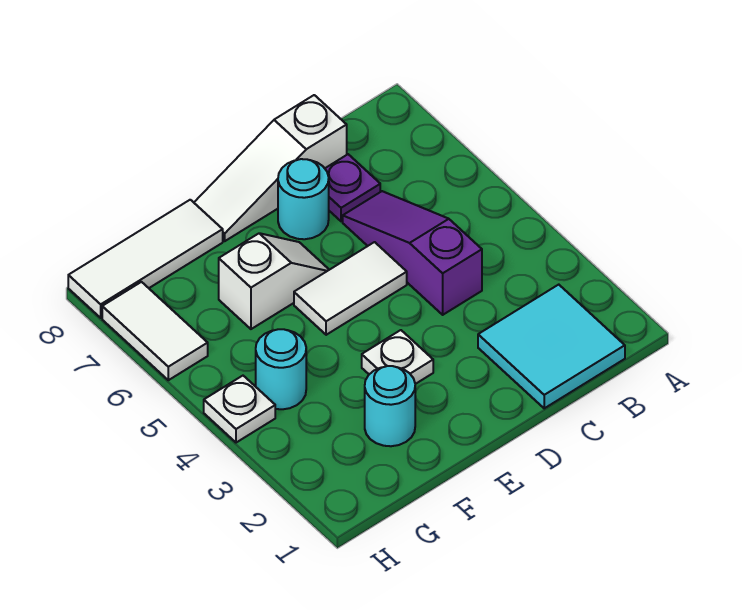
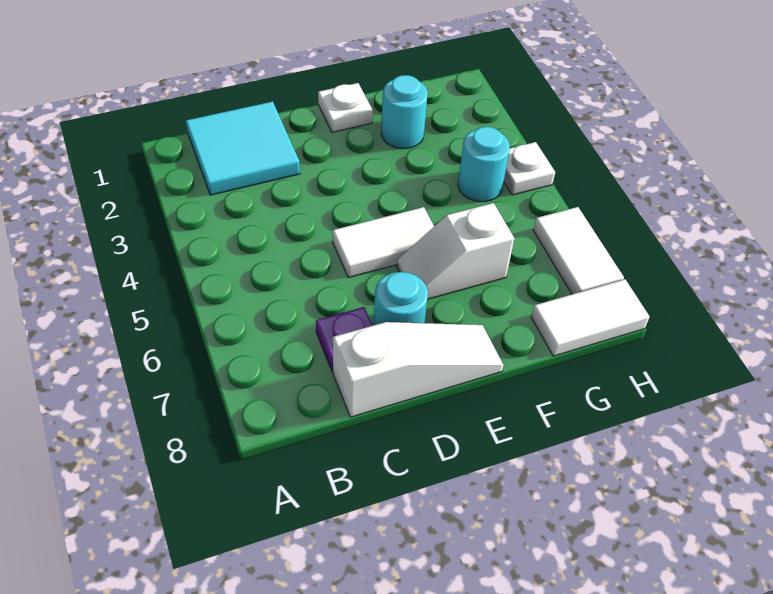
purple 1x3 slope [343,191,482,315] -> none
white 1x1 plate [362,330,433,384] -> white 1x1 plate moved to [318,83,373,132]
white 1x3 tile [68,200,223,318] -> white 1x2 tile [531,279,649,356]

